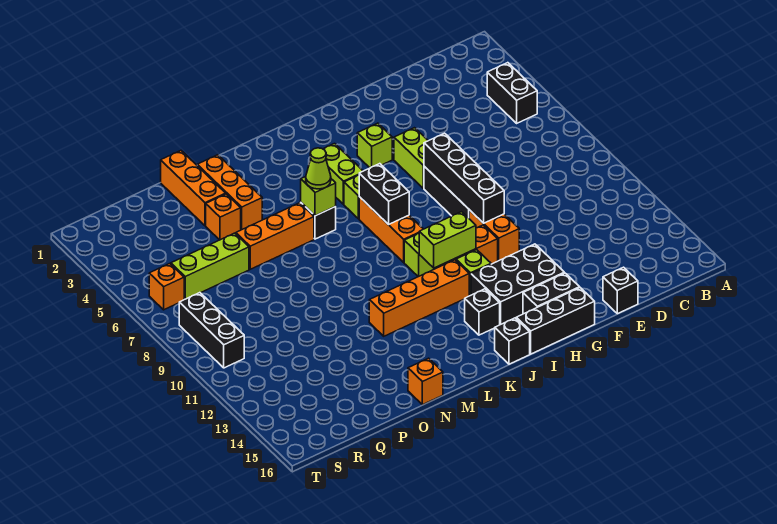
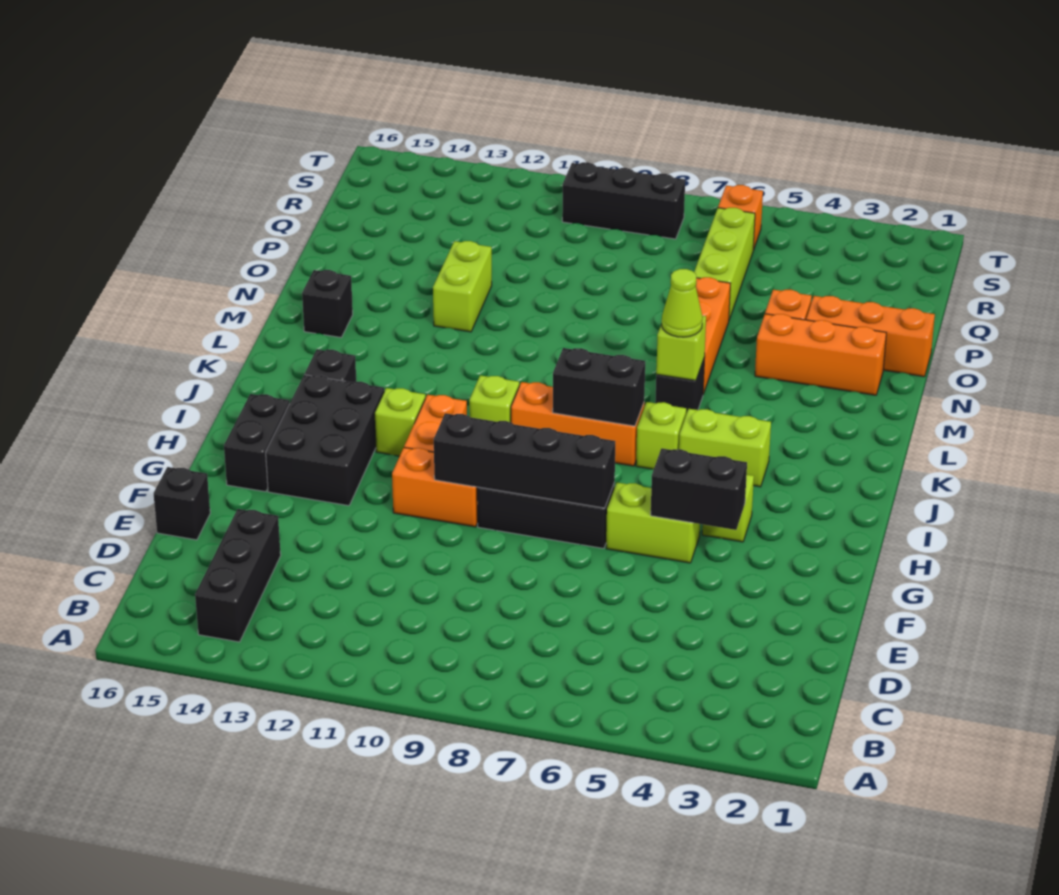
black 1x2 brick [487,63,537,123] -> black 1x2 brick moved to [651,448,747,530]
black 1x3 brick [516,288,595,354] -> black 1x3 brick moved to [195,509,281,642]
lime 1x2 brick [419,212,476,268] -> lime 1x2 brick moved to [433,241,492,332]
orange 1x4 brick [369,260,469,336] -> none
black 1x1 brick [495,318,530,364] -> black 1x1 brick moved to [302,270,353,337]
orange 1x1 brick [408,358,443,405] -> none

